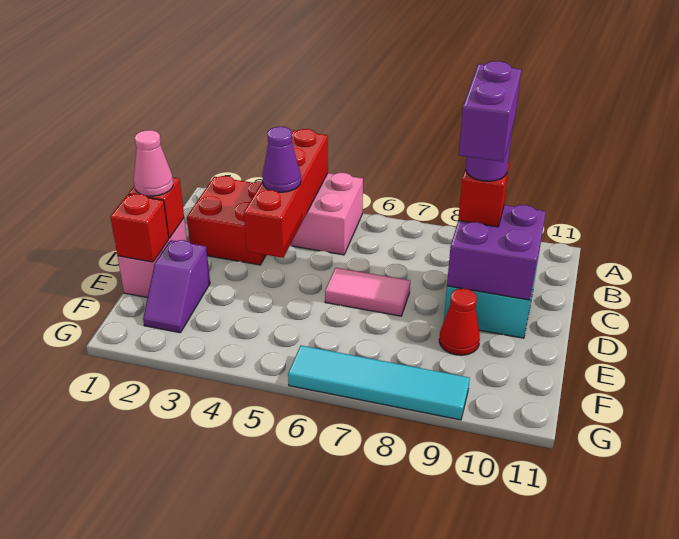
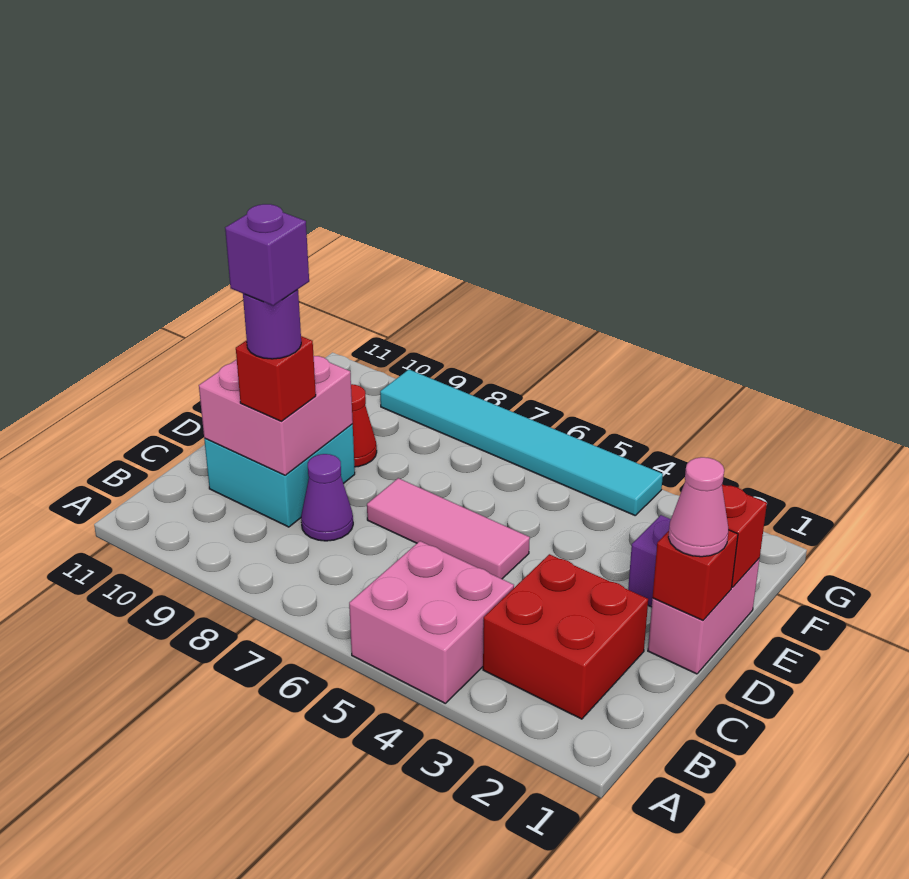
red 1x4 brick [244,129,328,258] -> none
purple 1x1 cone [262,127,301,192] -> purple 1x1 cone moved to [301,454,353,541]
purple 2x2 brick [447,205,546,300] -> pink 2x2 brick [199,356,353,475]
purple 1x2 brick [459,61,521,162] -> purple 1x1 brick [225,204,309,306]
pink 1x2 tile [325,268,410,316] -> pink 1x3 tile [367,478,530,579]
cyan 1x4 tile [288,346,470,420] -> cyan 1x6 tile [380,370,663,515]

